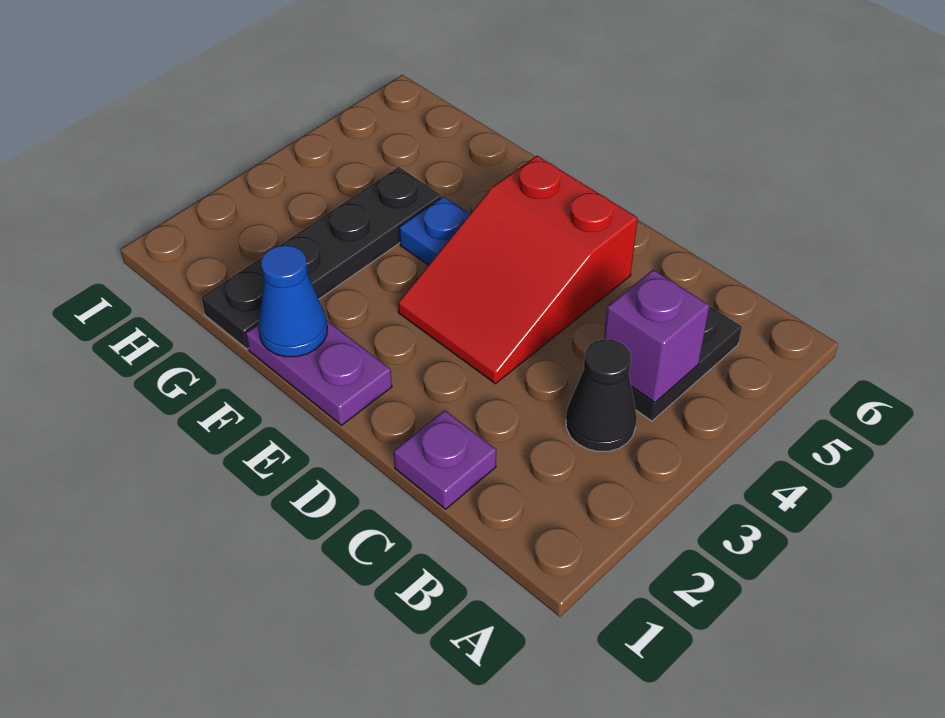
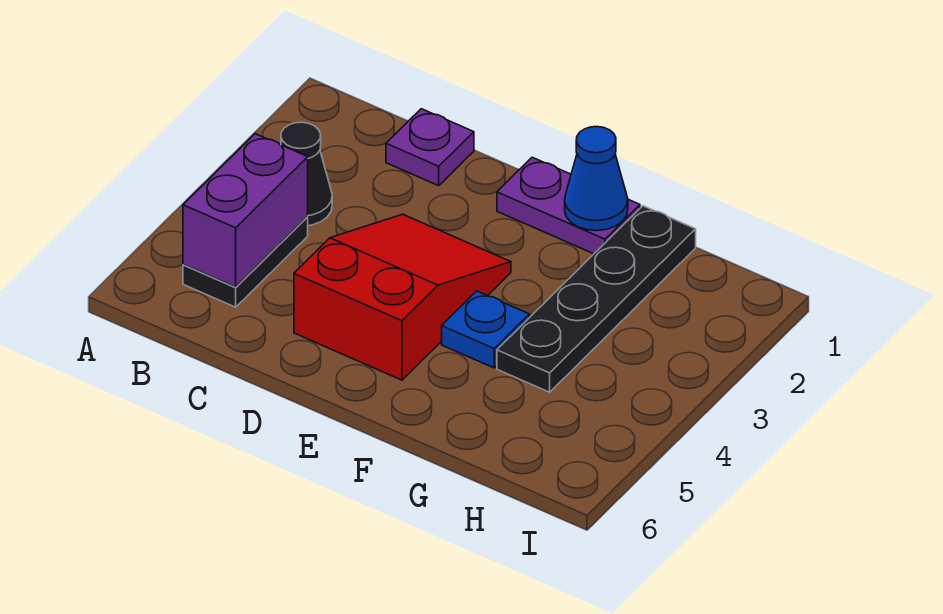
purple 1x1 brick [604,270,710,403] -> purple 1x2 brick [183,134,308,287]

